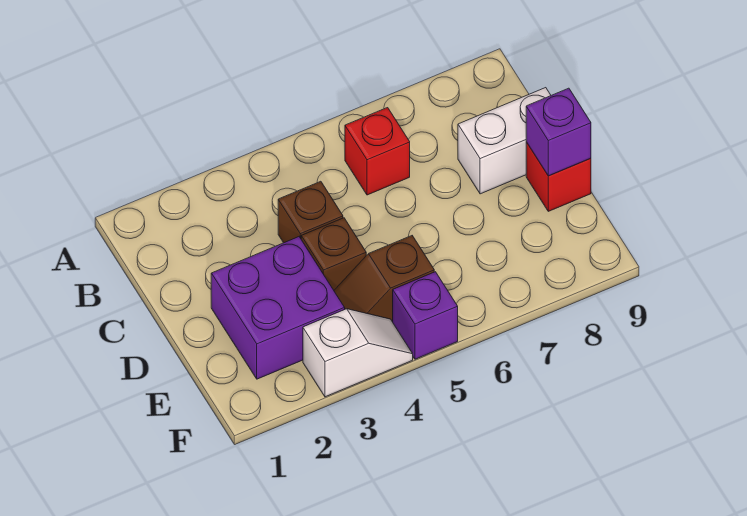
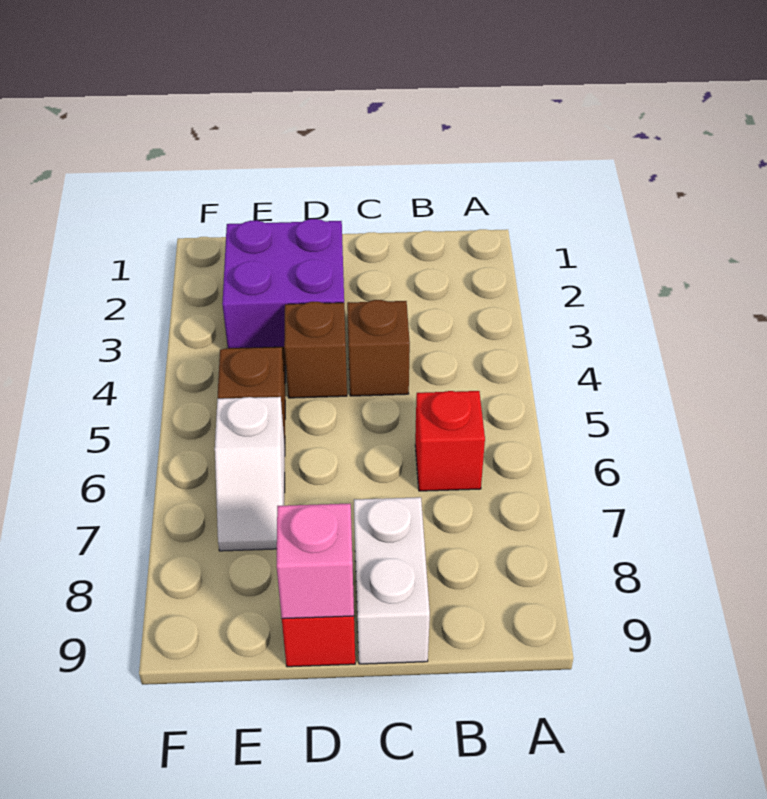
purple 1x1 brick [526,88,591,176] -> pink 1x1 brick [277,504,354,619]
white 1x2 slope [303,309,413,397] -> white 1x2 slope moved to [215,397,285,551]
purple 1x1 brick [393,272,458,359] -> none

